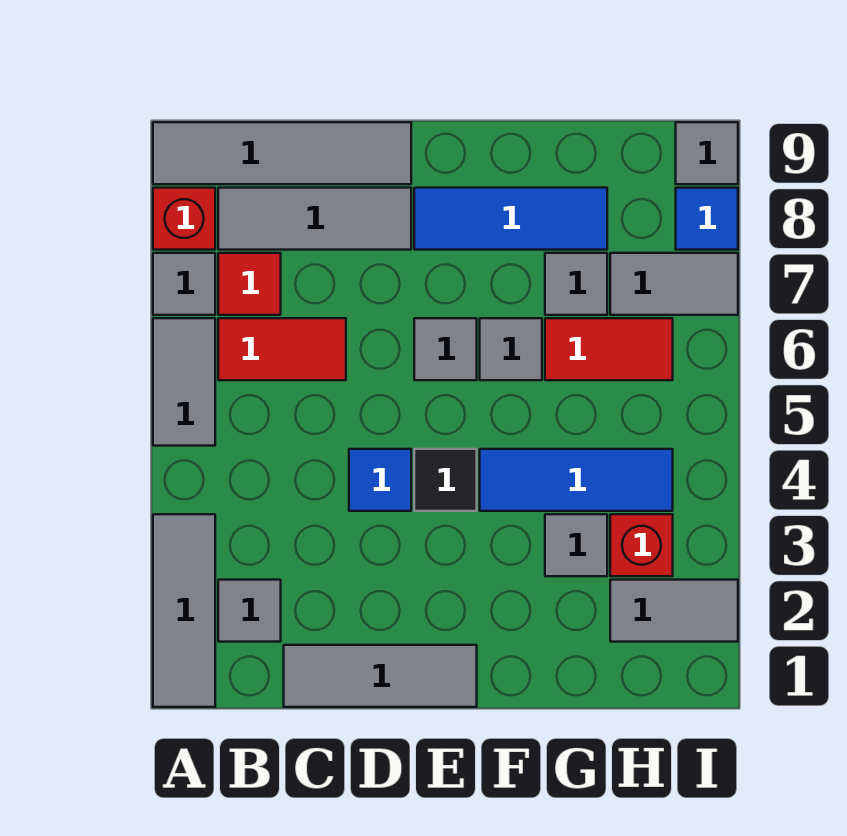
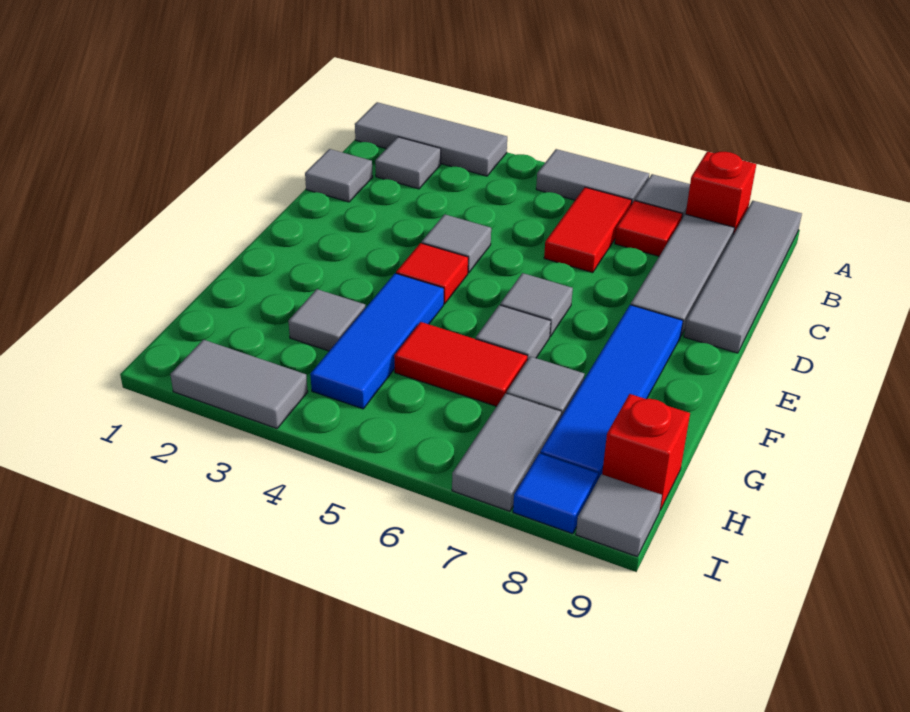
grey 1x3 tile [284,645,477,707] -> grey 1x1 tile [305,149,373,202]
blue 1x1 tile [349,449,411,511] -> grey 1x1 tile [422,214,491,273]
black 1x1 tile [414,449,477,511] -> red 1x1 tile [396,243,468,304]
blue 1x3 tile [414,188,607,250] -> blue 1x4 tile [540,305,683,481]
red 1x2 tile [545,318,673,380] -> red 1x2 tile turned to [394,322,527,406]
grey 1x2 tile [610,580,738,642] -> grey 1x2 tile turned to [170,340,308,429]
red 1x1 brick [610,514,673,576] -> red 1x1 brick moved to [602,394,690,510]

